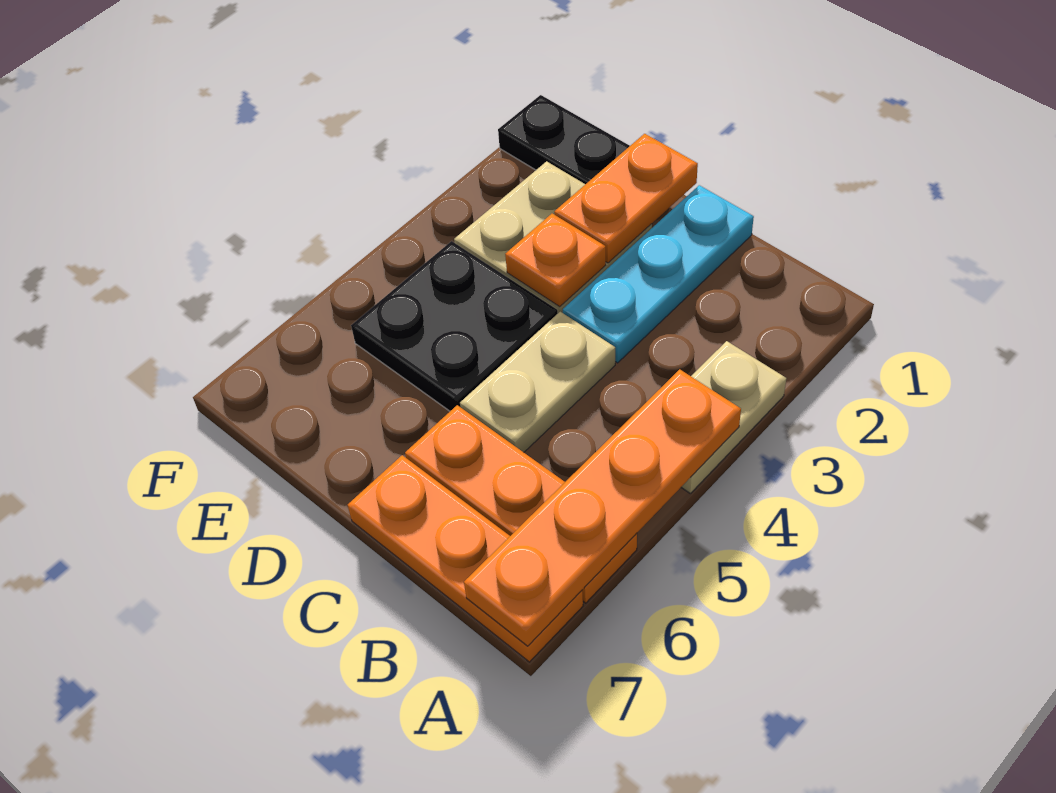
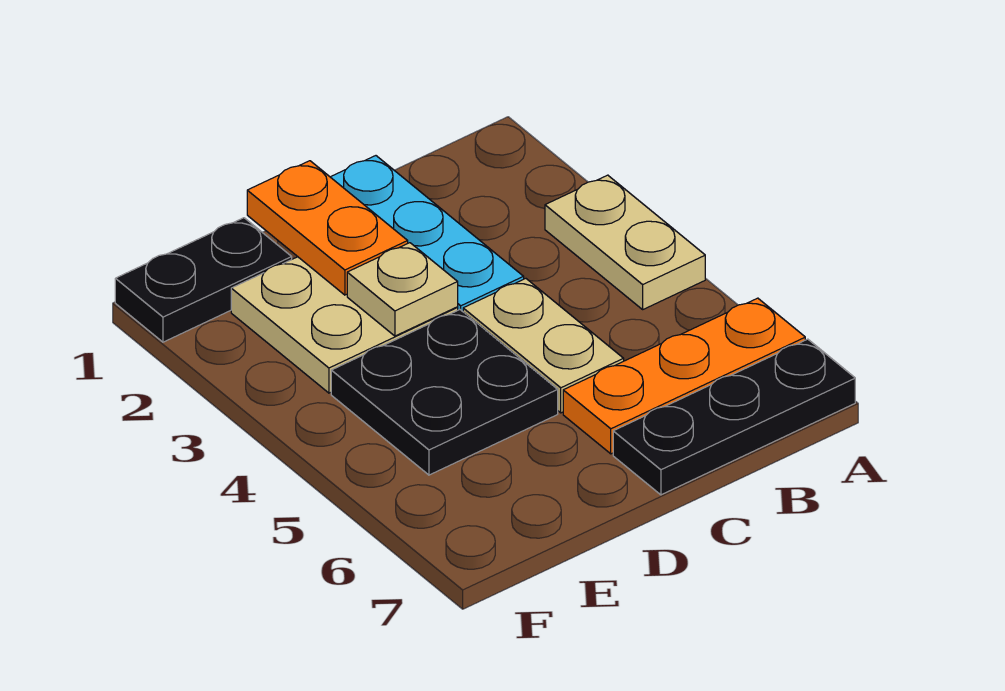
orange 1x4 plate [464,369,741,646] -> none
orange 1x3 plate [348,455,583,662] -> black 1x3 plate [613,339,855,495]
orange 1x1 plate [505,214,606,307] -> tan 1x1 plate [347,243,458,336]

